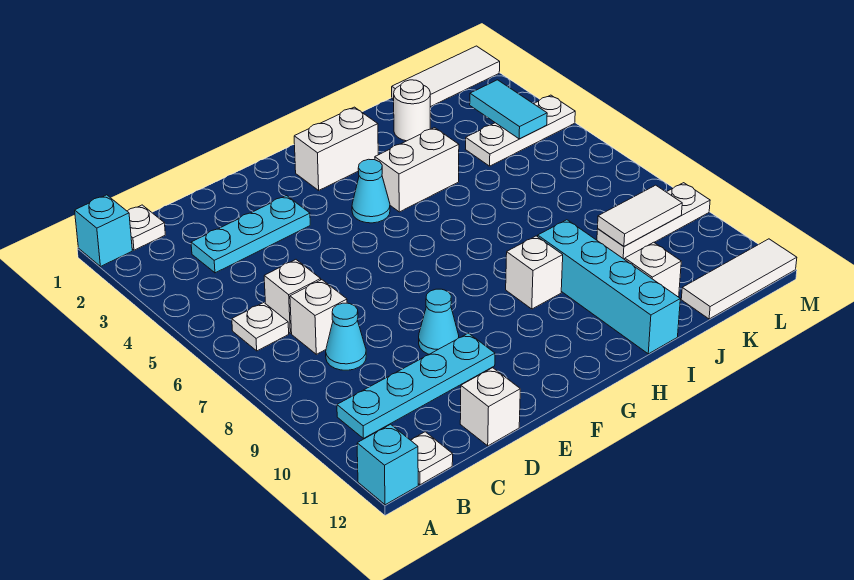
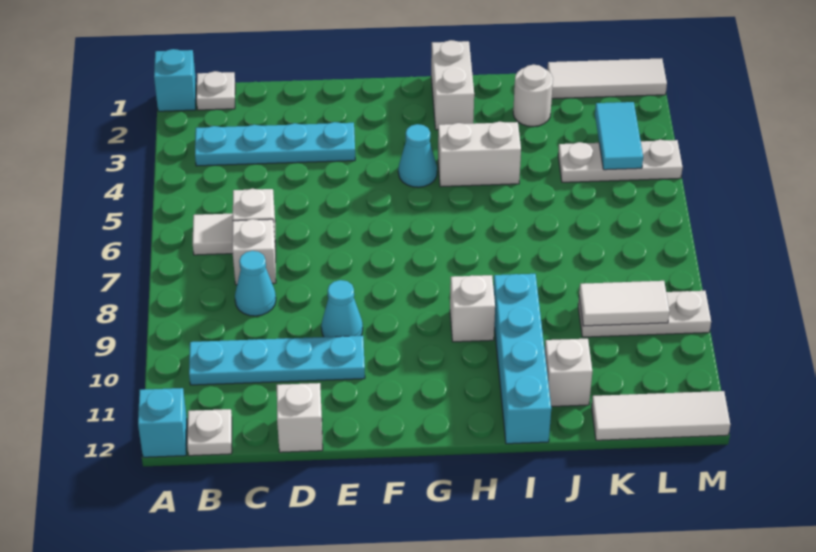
white 1x1 plate [232,303,289,351] -> white 1x1 tile [193,214,233,255]
cyan 1x3 plate [191,196,310,273] -> cyan 1x4 plate [195,122,355,166]
white 1x2 brick [294,107,378,190] -> white 1x2 brick turned to [431,40,474,130]

